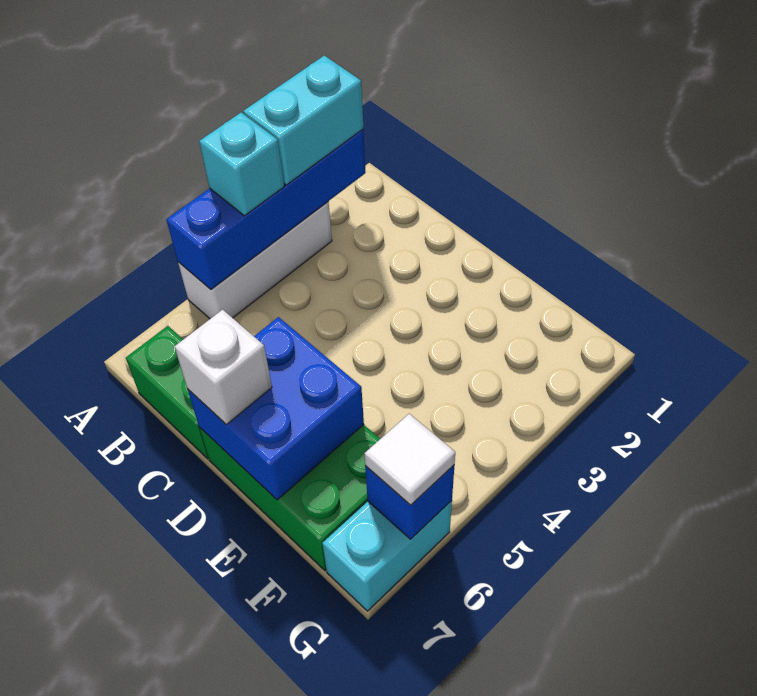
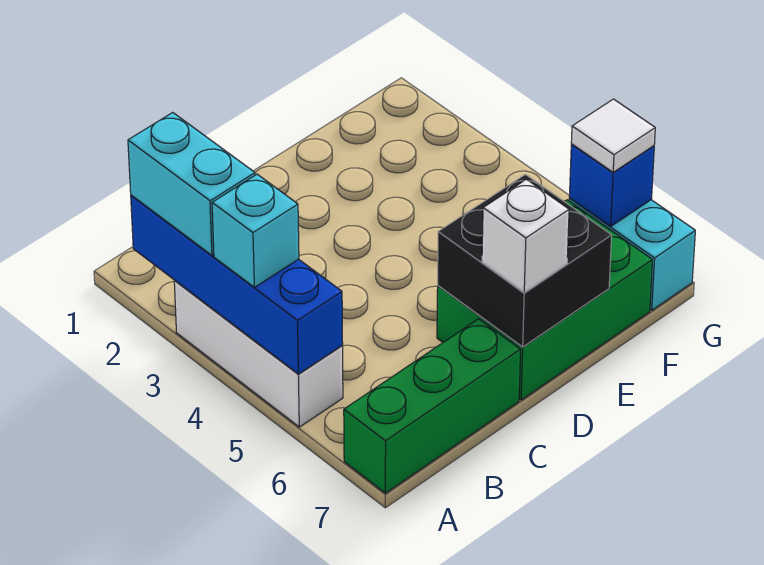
green 1x2 brick [126,326,209,459] -> green 1x3 brick [344,319,521,493]
blue 2x2 brick [188,317,364,500] -> black 2x2 brick [438,175,612,347]

